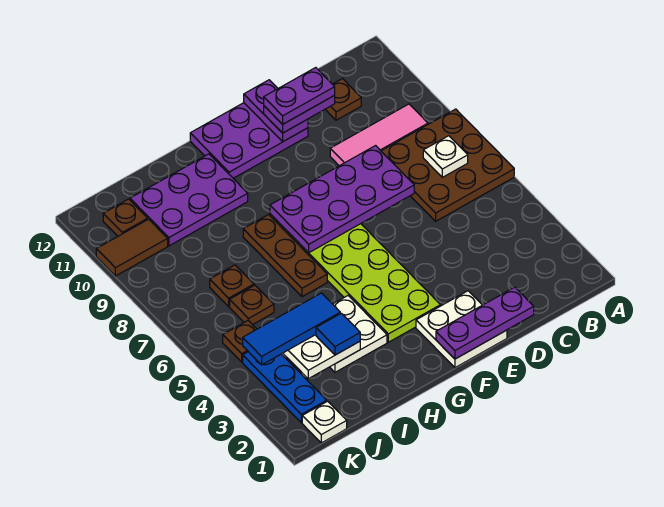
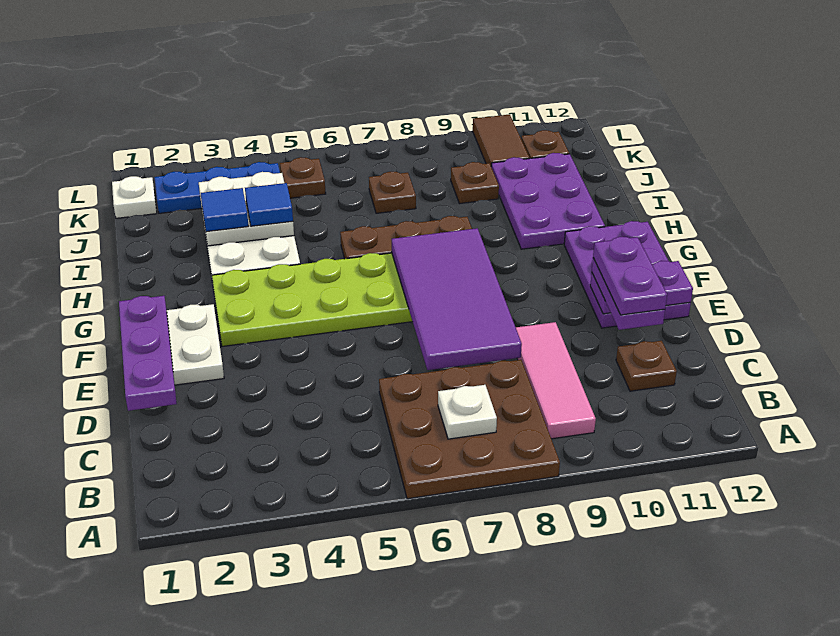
purple 2x4 plate [270,146,414,253] -> purple 2x4 tile [392,228,522,370]
blue 1x3 tile [243,293,340,365] -> blue 1x1 tile [245,183,293,226]
brown 1x1 plate [230,285,274,325] -> brown 1x1 plate moved to [451,162,499,204]

